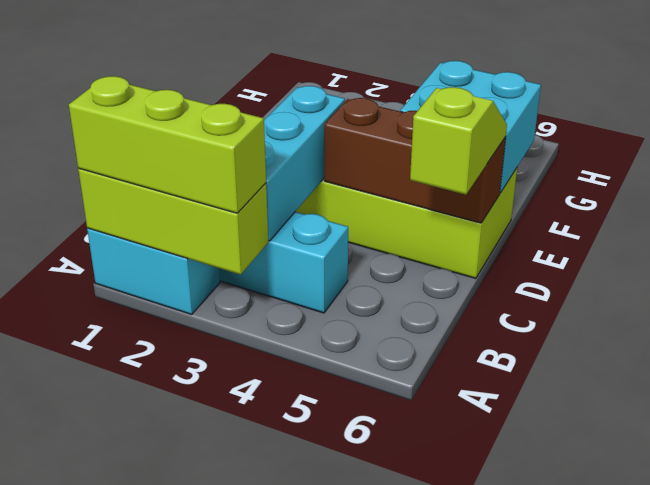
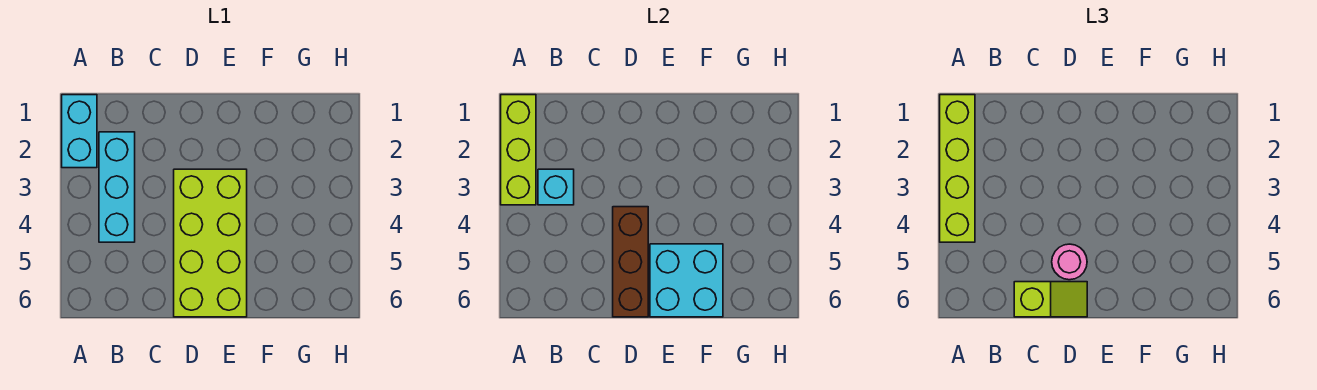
lime 1x3 brick [69,76,266,213] -> lime 1x4 brick [940,95,975,242]
cyan 1x3 brick [264,86,345,241] -> cyan 1x1 brick [538,169,574,205]
none -> pink 1x1 round brick [1052,244,1087,280]

